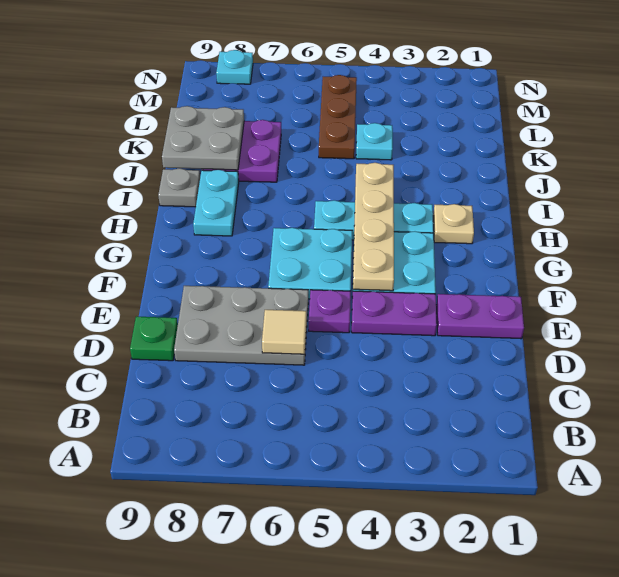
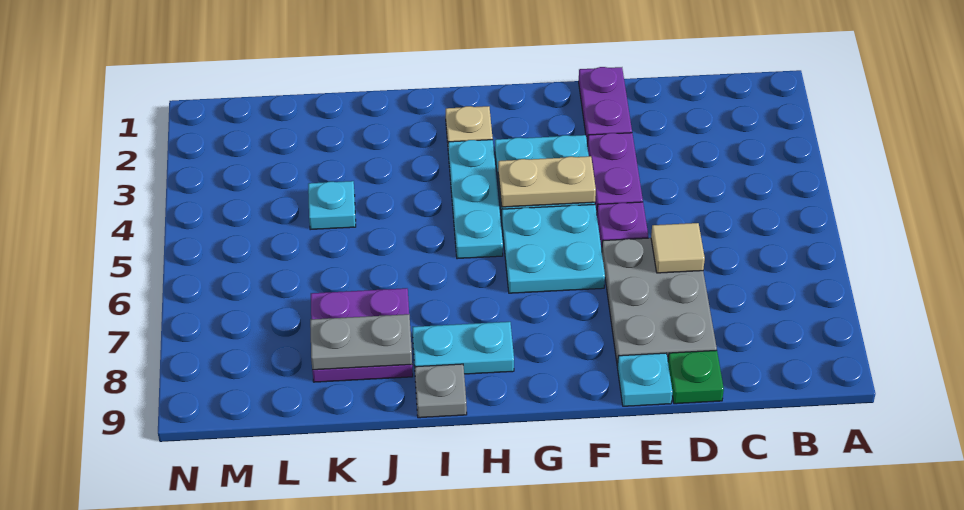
tan 1x4 plate [353,163,394,291] -> tan 1x2 plate [498,156,596,207]
grey 2x2 plate [162,106,244,170] -> grey 1x2 plate [310,314,412,370]
brown 1x3 plate [319,75,357,159] -> none
cyan 1x1 plate [216,50,253,84] -> cyan 1x1 plate moved to [617,353,673,406]

